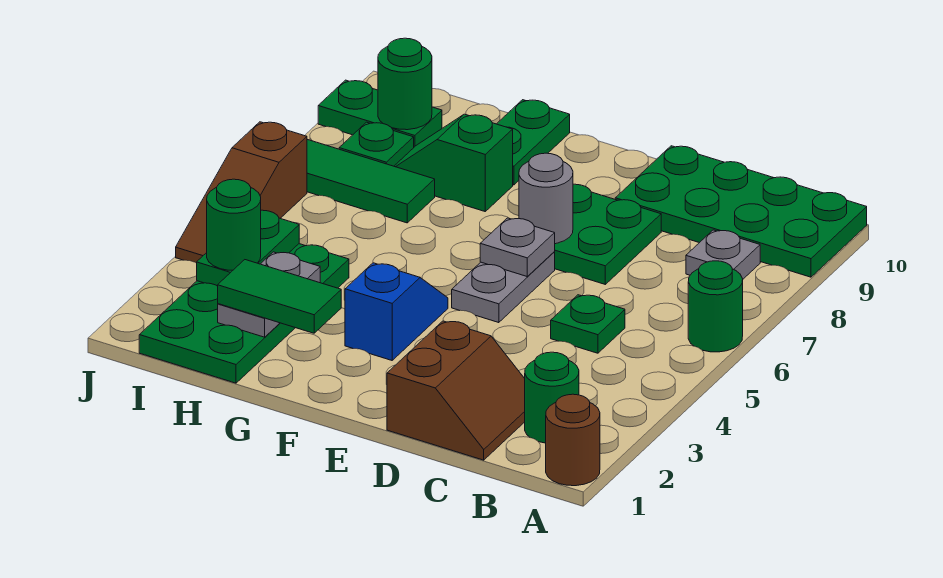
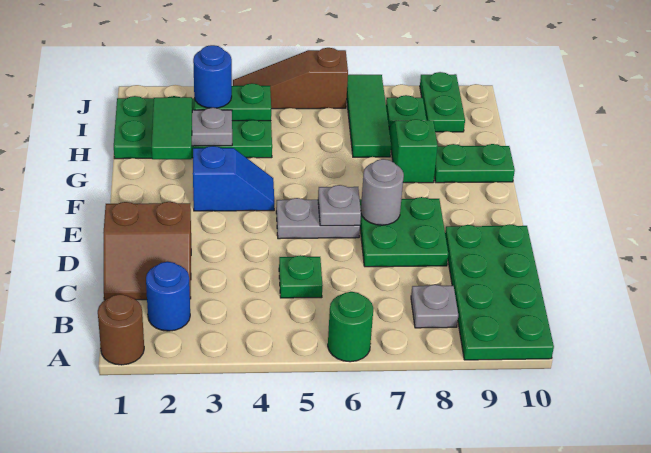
green 1x1 round brick [525,352,579,443] -> blue 1x1 round brick [146,262,190,331]
green 1x1 round brick [207,179,261,270] -> blue 1x1 round brick [193,45,232,108]
green 1x1 round brick [378,38,432,130] -> none

